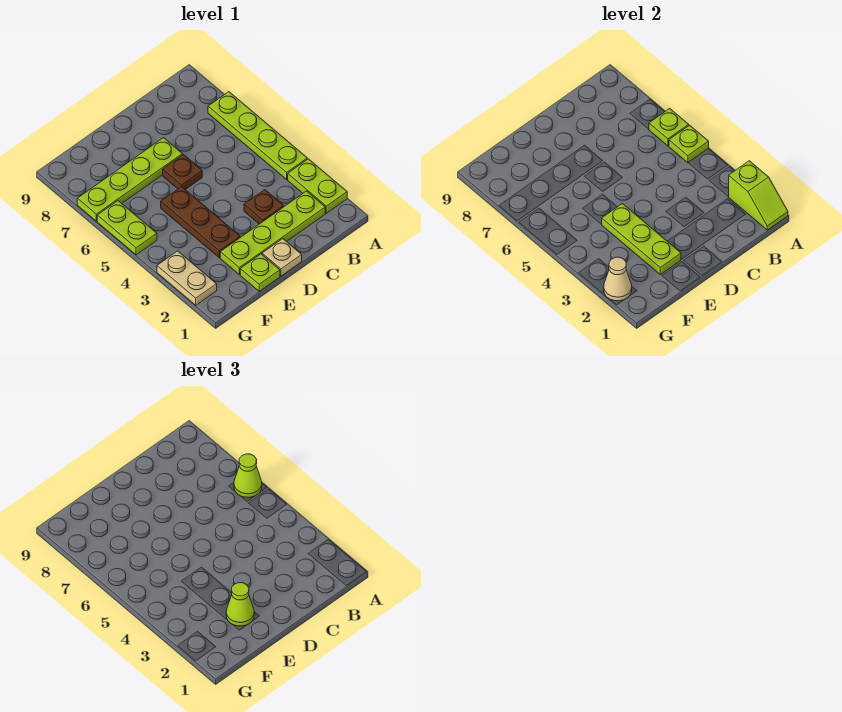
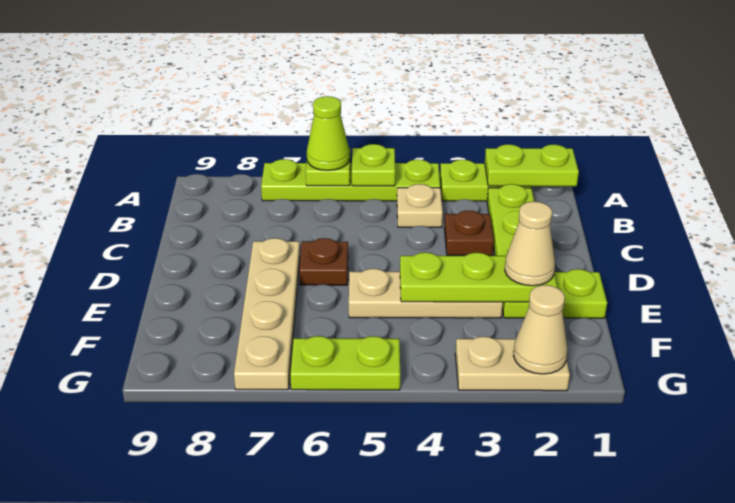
lime 1x2 slope [729,161,788,230] -> lime 1x2 plate [485,144,579,186]
tan 1x1 plate [262,239,302,276] -> tan 1x1 plate moved to [397,184,443,227]
lime 1x4 plate [77,138,182,221] -> tan 1x4 plate [234,238,300,390]
lime 1x1 cone [226,583,254,626] -> tan 1x1 cone [505,202,555,286]
brown 1x3 plate [161,187,240,258] -> tan 1x3 plate [349,269,503,318]

